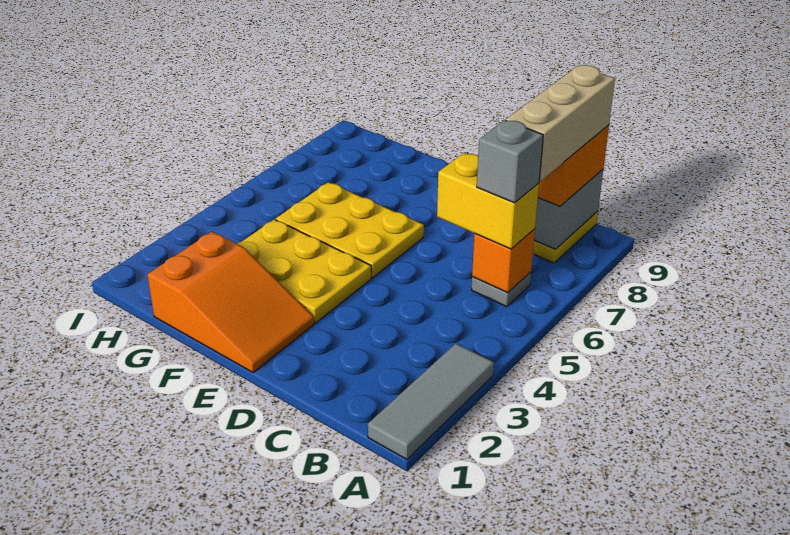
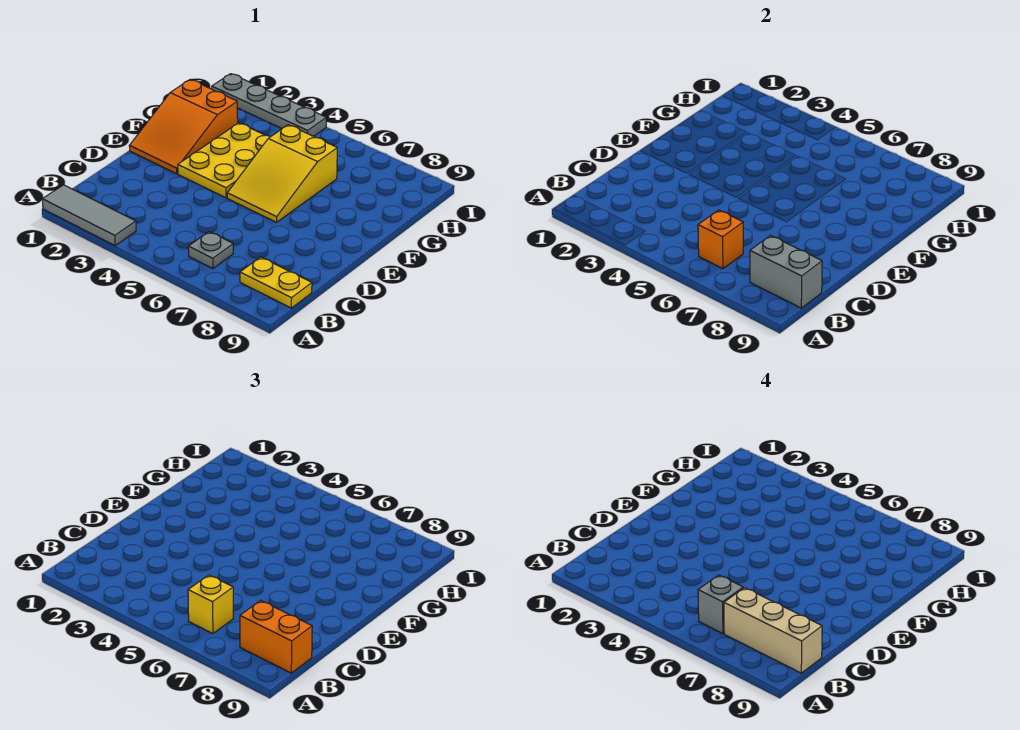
yellow 1x2 brick [437,153,539,249] -> yellow 1x1 brick [188,575,233,634]
yellow 2x3 plate [276,182,424,278] -> yellow 2x3 slope [227,125,337,222]
none -> grey 1x4 plate [212,74,326,136]

